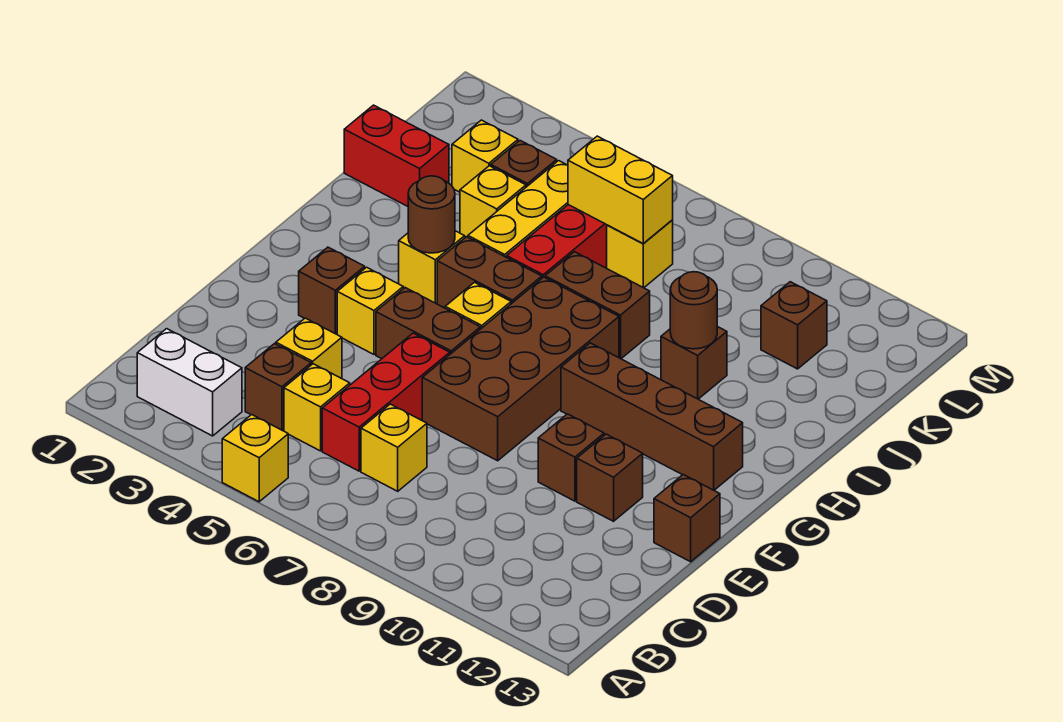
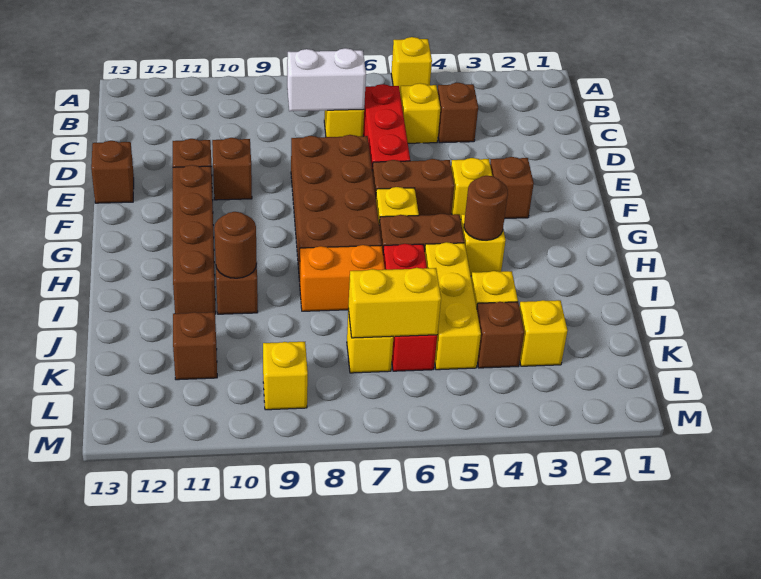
white 1x2 brick [137,329,242,436] -> white 1x2 brick moved to [287,48,366,111]
yellow 1x1 brick [276,318,342,379] -> yellow 1x1 brick moved to [263,342,308,410]
brown 1x4 brick [561,343,743,490] -> brown 1x4 brick turned to [173,165,216,314]
brown 1x2 brick [545,252,650,359] -> orange 1x2 brick [300,245,385,311]
red 1x2 brick [344,105,449,206] -> none

